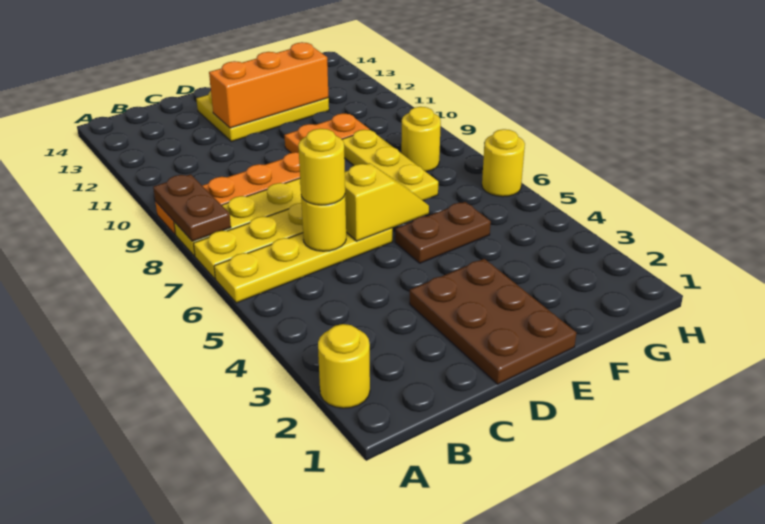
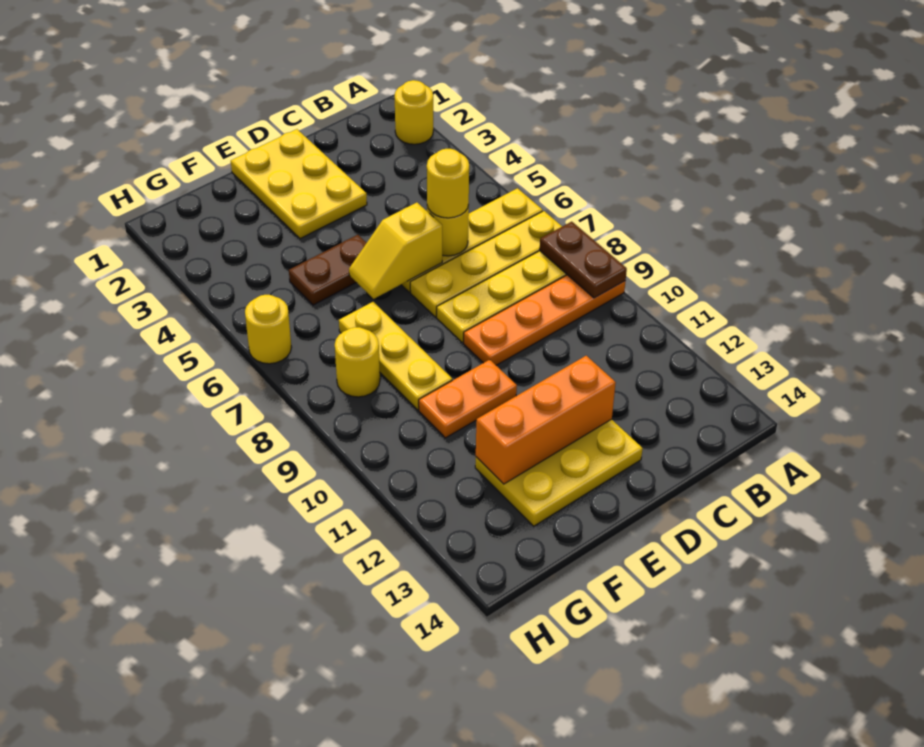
brown 2x3 plate [410,259,576,384] -> yellow 2x3 plate [231,129,367,239]

